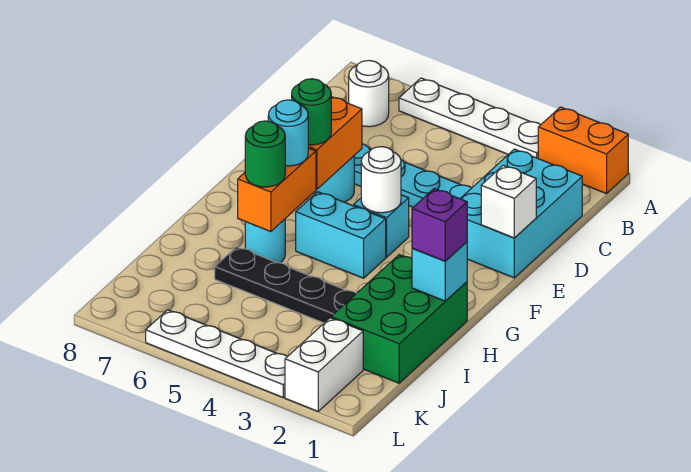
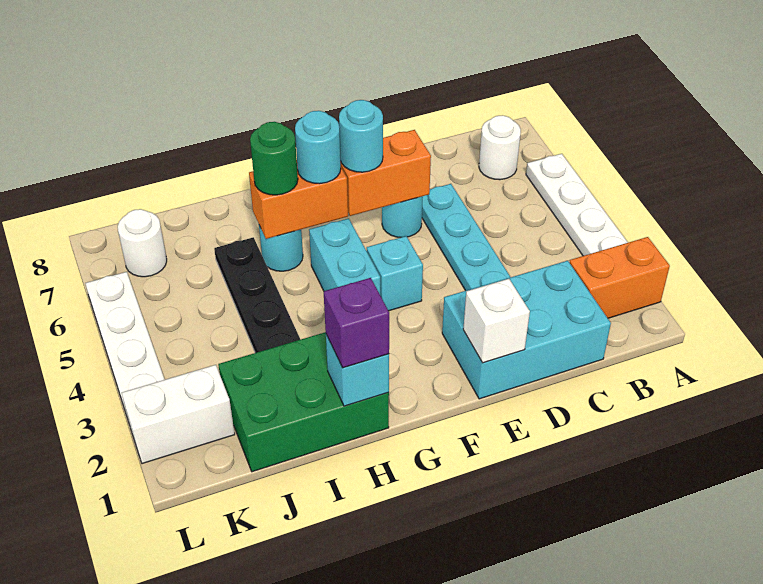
orange 1x2 brick [538,107,628,194] -> orange 1x2 brick turned to [569,237,670,318]
white 1x1 round brick [361,147,401,213] -> white 1x1 round brick moved to [118,209,167,277]
green 1x1 round brick [292,79,331,145] -> cyan 1x1 round brick [339,100,383,172]

